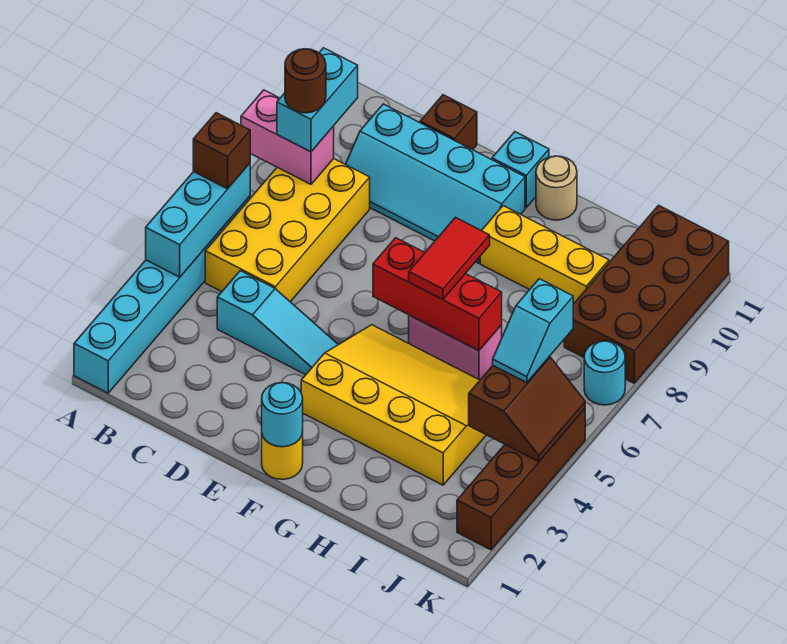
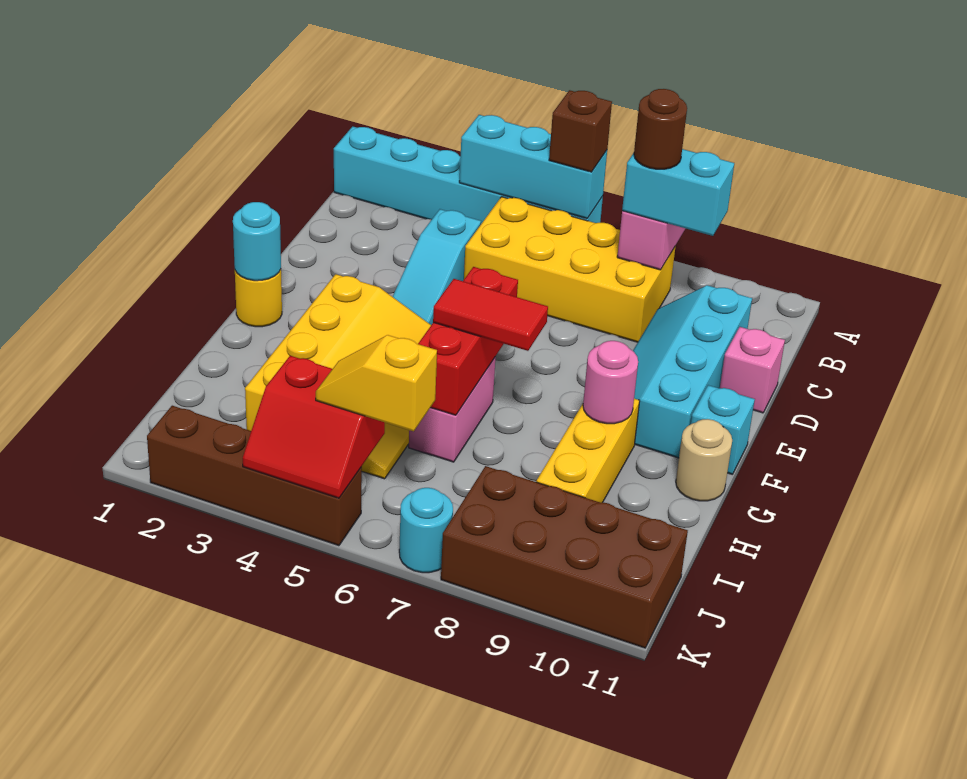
brown 1x1 brick [420,95,477,150] -> pink 1x1 brick [720,327,785,413]
none -> pink 1x1 round brick [583,341,638,424]
brown 2x2 slope [469,357,585,462] -> red 2x2 slope [243,356,385,498]
cyan 1x2 slope [493,279,573,383] -> yellow 1x2 slope [316,335,437,431]

